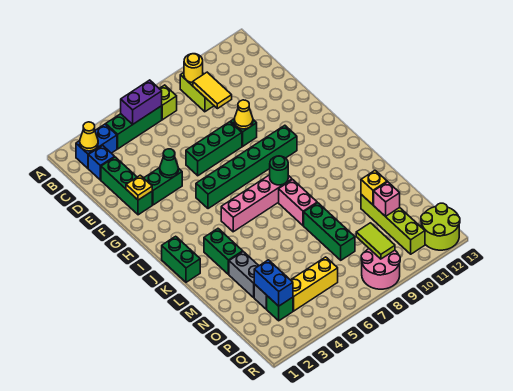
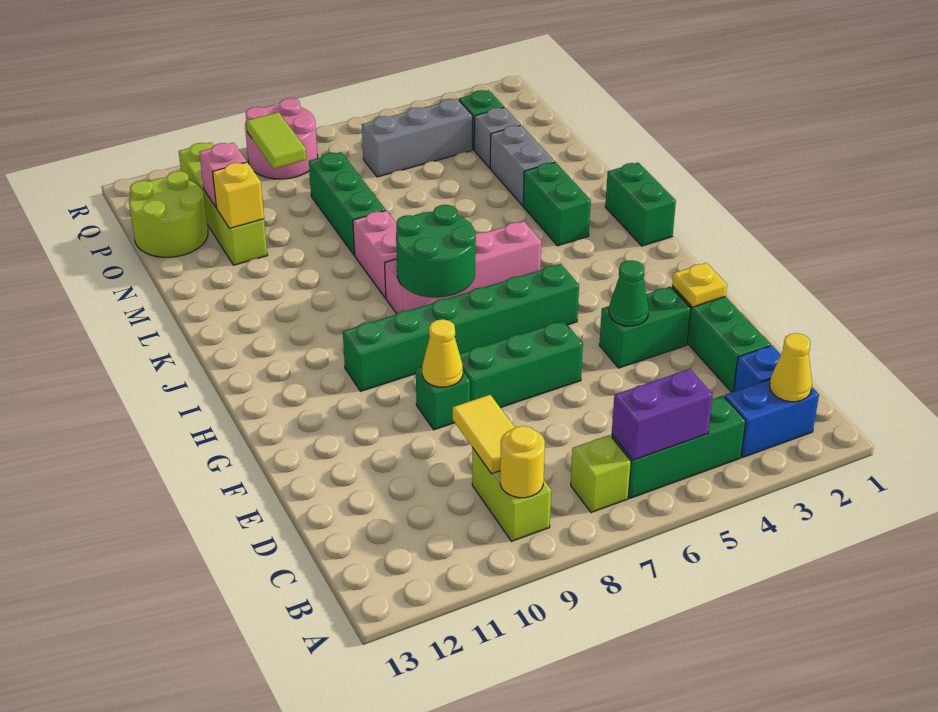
green 1x1 round brick [270,156,288,185] -> green 2x2 round brick [396,205,476,298]
blue 1x2 brick [254,260,293,306] -> none
yellow 1x3 brick [291,257,338,311] -> grey 1x3 brick [362,99,472,177]
lime 2x2 round brick [421,203,460,250] -> lime 2x2 round brick moved to [129,171,208,257]

